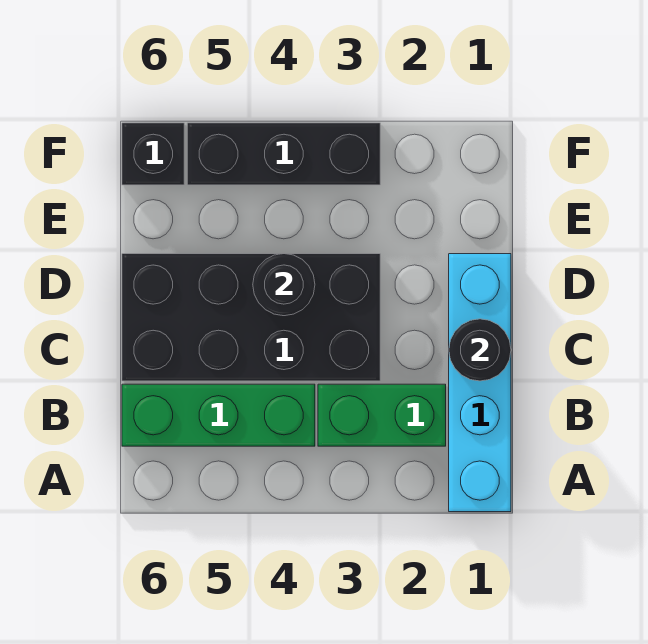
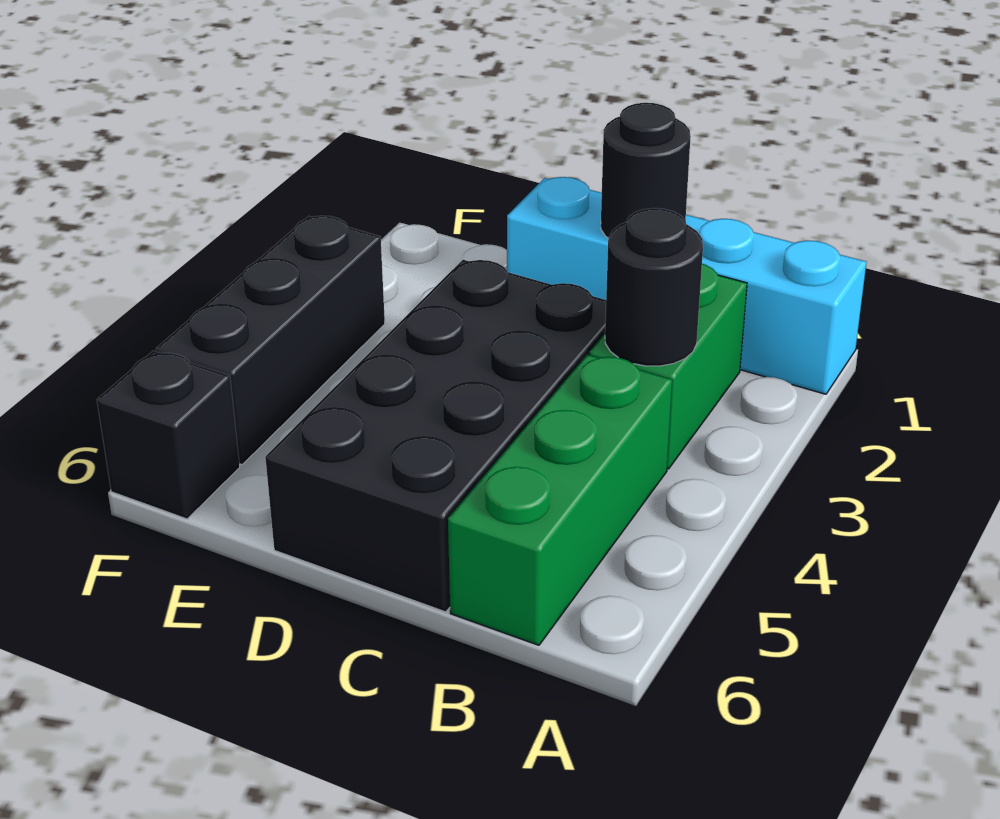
black 1x1 round brick [253,254,315,316] -> black 1x1 round brick moved to [605,208,703,366]

